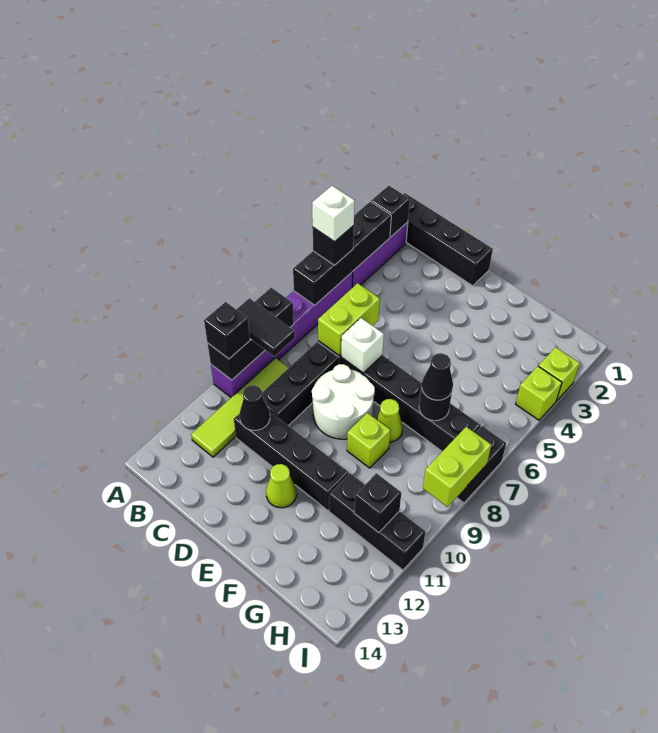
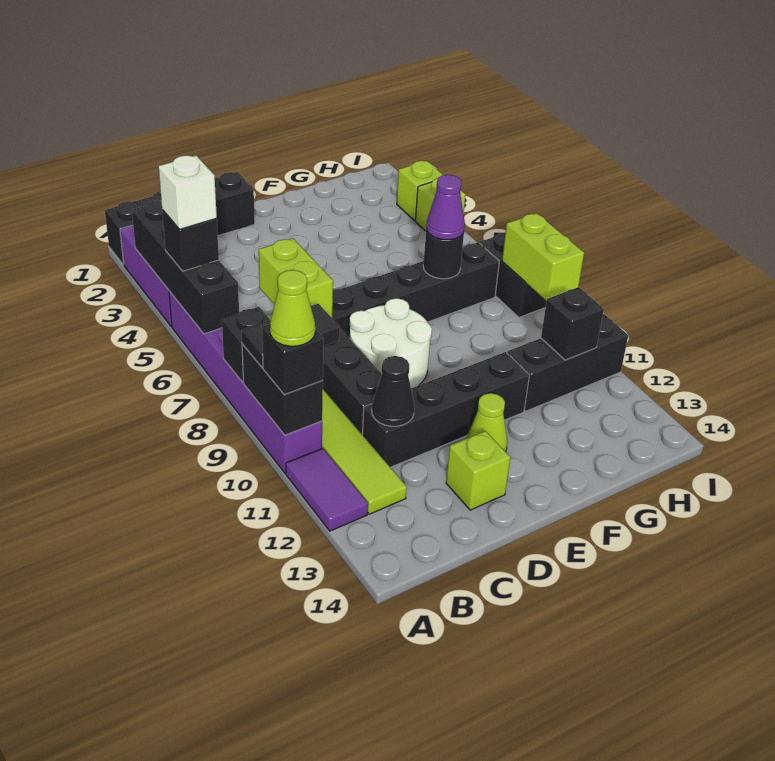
black 1x1 brick [371,186,410,237] -> none
none -> purple 1x2 tile [286,448,368,531]
white 1x1 brick [341,318,384,373] -> none
lime 1x1 cone [376,399,403,442] -> lime 1x1 cone moved to [270,270,315,346]
lime 1x1 brick [347,413,390,468] -> lime 1x1 brick moved to [446,431,511,510]
black 1x1 cone [422,353,453,400] -> purple 1x1 cone [426,175,465,240]

